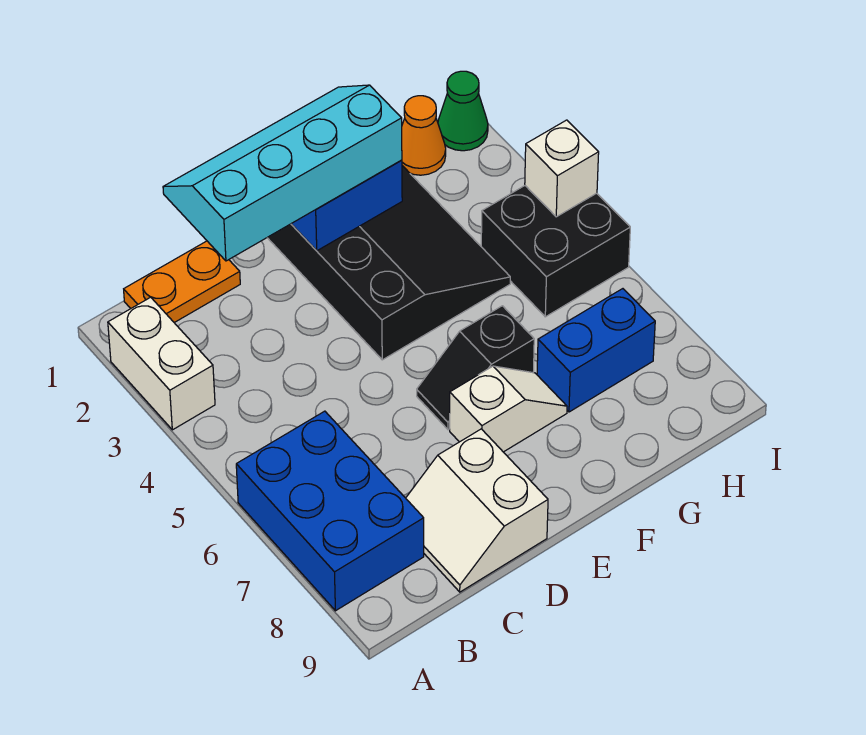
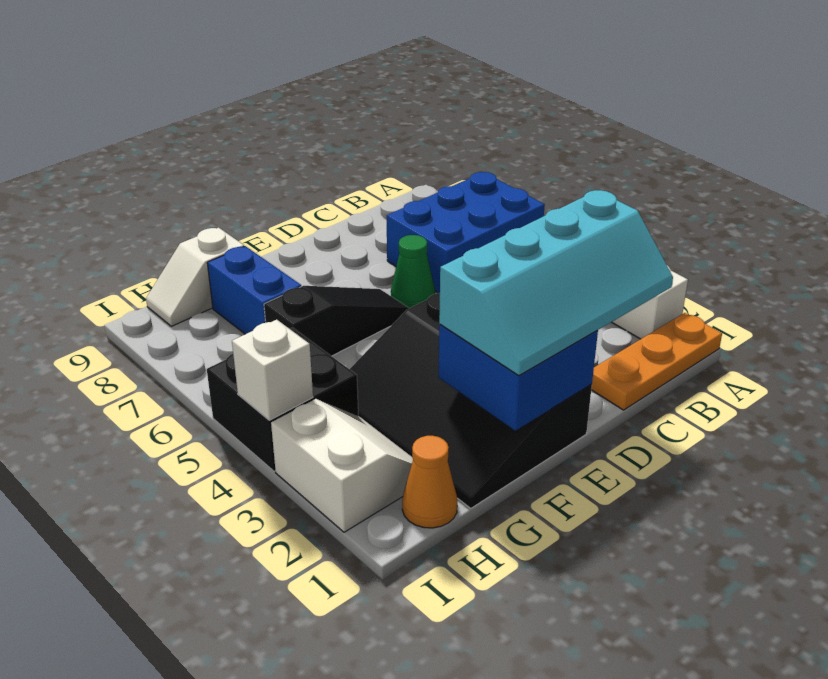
blue 2x3 brick [236,411,424,611] -> blue 2x3 brick turned to [387,172,545,293]
orange 1x2 plate [124,241,240,323] -> orange 1x3 plate [591,313,722,410]
white 2x2 slope [406,429,548,592] -> white 2x2 slope moved to [271,399,413,532]
black 1x2 slope [417,306,534,430] -> black 1x3 slope [264,286,409,356]
white 1x2 slope [450,366,567,452] -> white 1x2 slope moved to [146,228,244,326]
blue 1x2 brick [537,289,655,412] -> blue 1x2 brick turned to [207,246,301,334]
green 1x1 cone [438,71,488,151] -> green 1x1 cone moved to [391,235,435,308]

